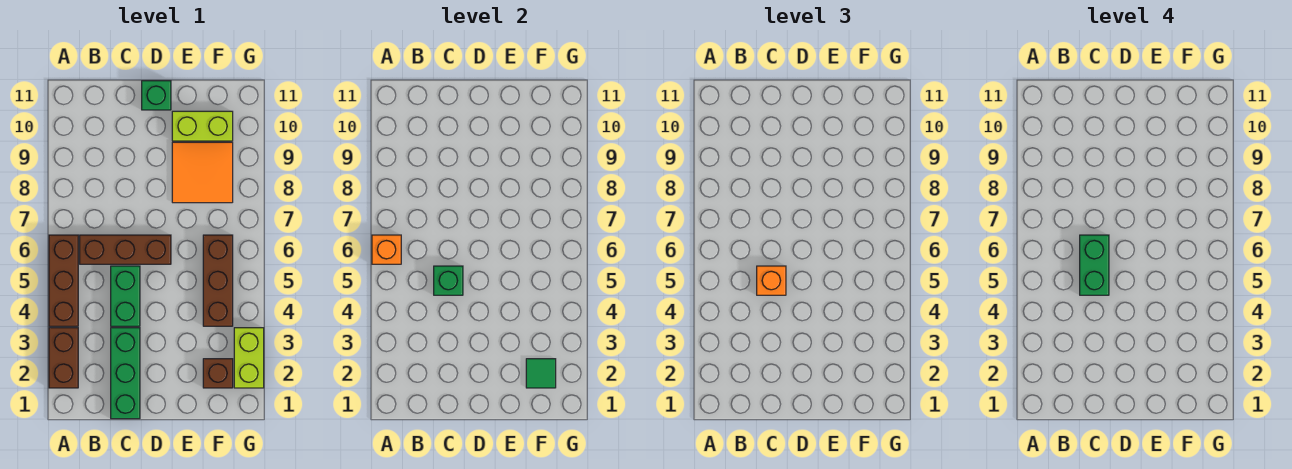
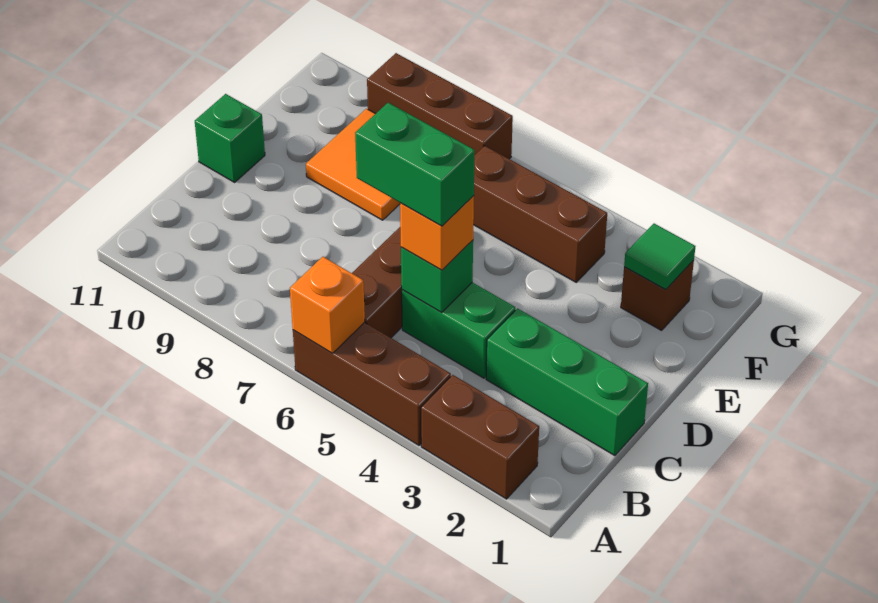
lime 1x2 brick [172,111,233,141] -> none
lime 1x2 brick [234,328,264,388] -> none
none -> brown 1x3 brick [367,53,513,159]

